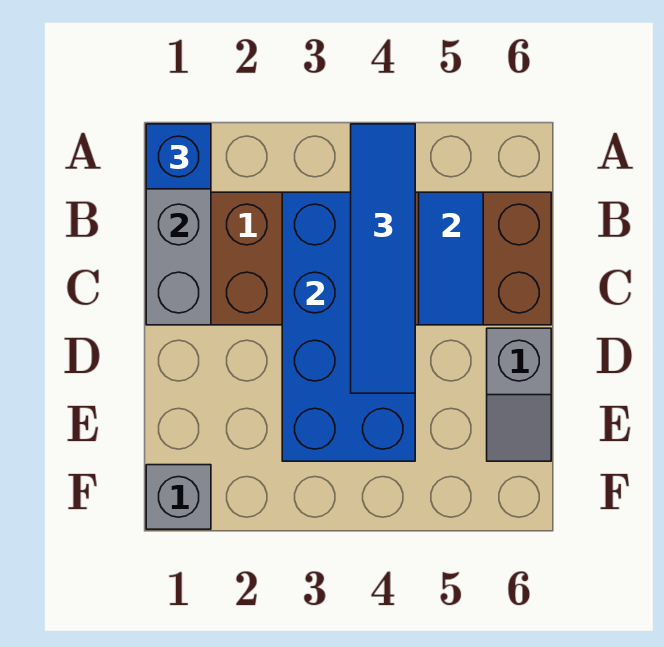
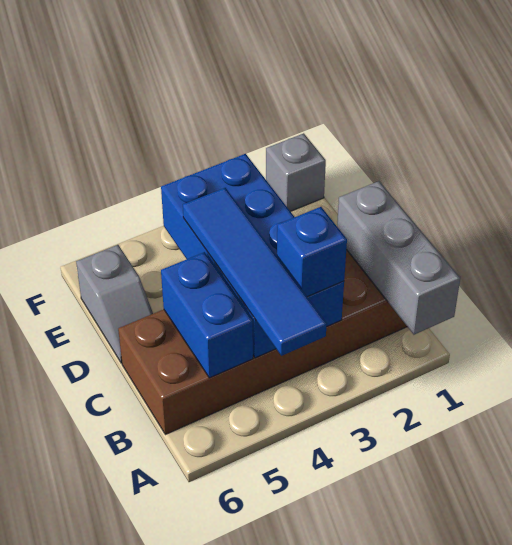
blue 1x1 brick [146,124,211,189] -> blue 1x1 brick moved to [277,207,347,297]
blue 1x2 tile [419,192,483,325] -> blue 1x2 brick [161,252,253,378]
grey 1x2 slope [487,328,551,461] -> grey 1x2 slope turned to [76,245,153,363]

